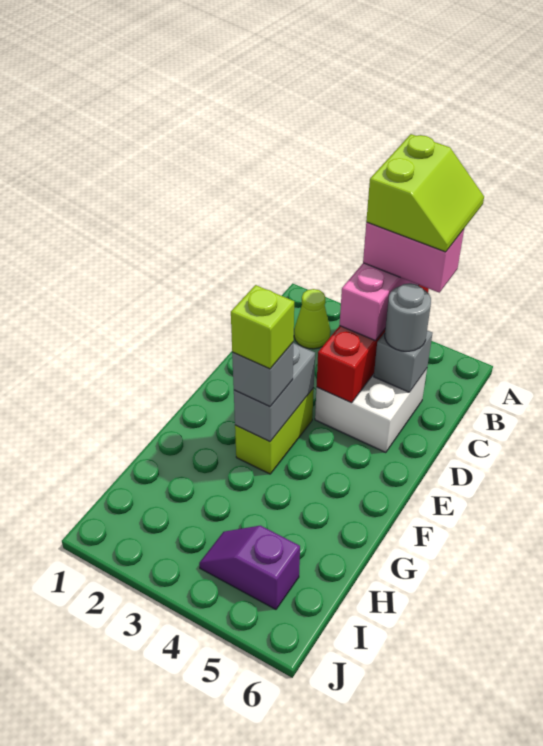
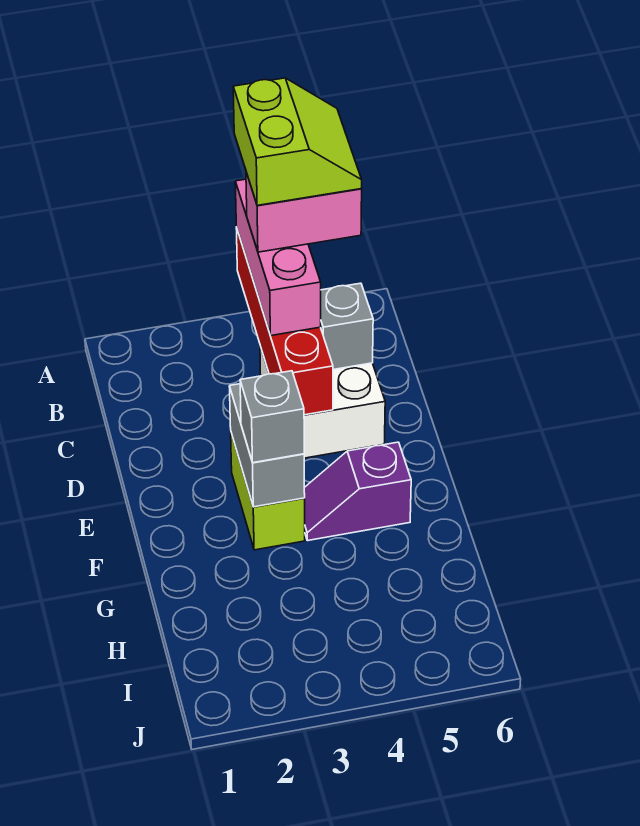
lime 1x1 cone [294,289,330,349] -> none
grey 1x1 round brick [385,283,431,351] -> none
lime 1x1 brick [231,285,294,369] -> none
purple 1x2 slope [199,526,300,609] -> purple 1x2 slope moved to [304,442,411,541]

